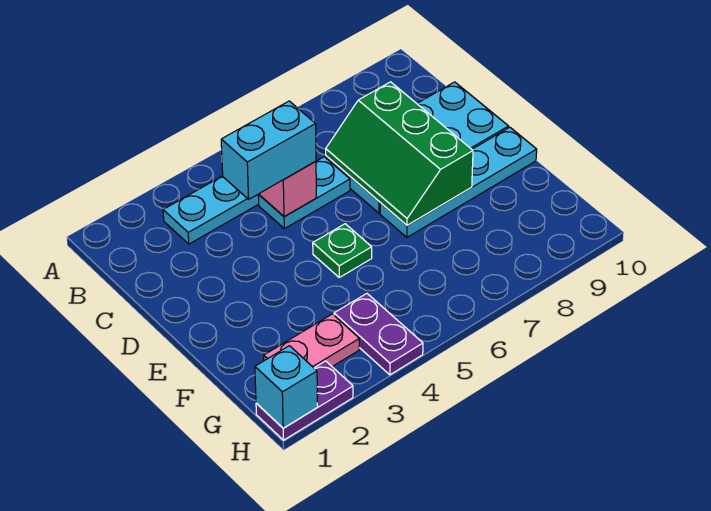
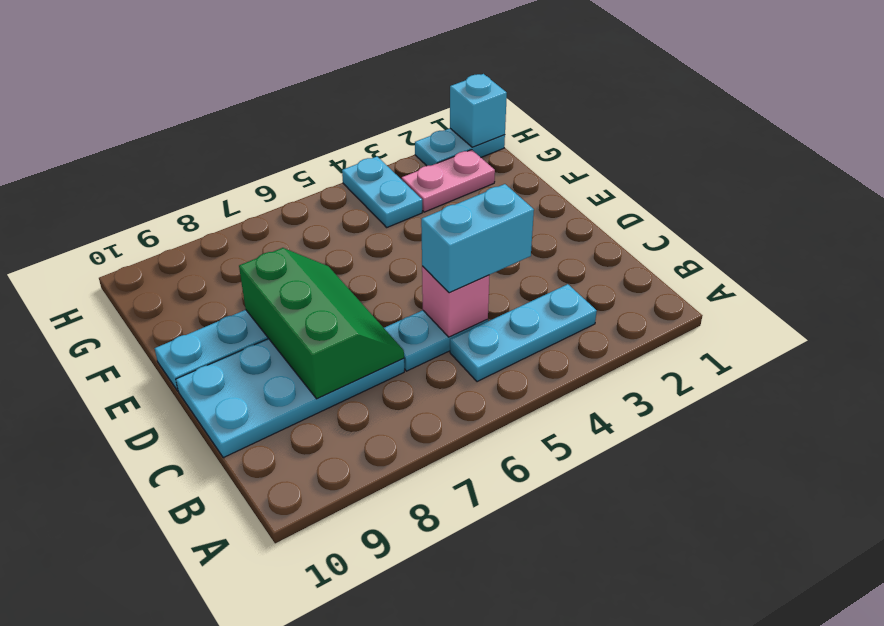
green 1x1 plate [313,224,372,277] -> none
purple 1x2 plate [334,294,423,375] -> cyan 1x2 plate [342,157,422,227]
purple 1x2 plate [256,361,353,440] -> cyan 1x2 plate [415,129,505,166]

